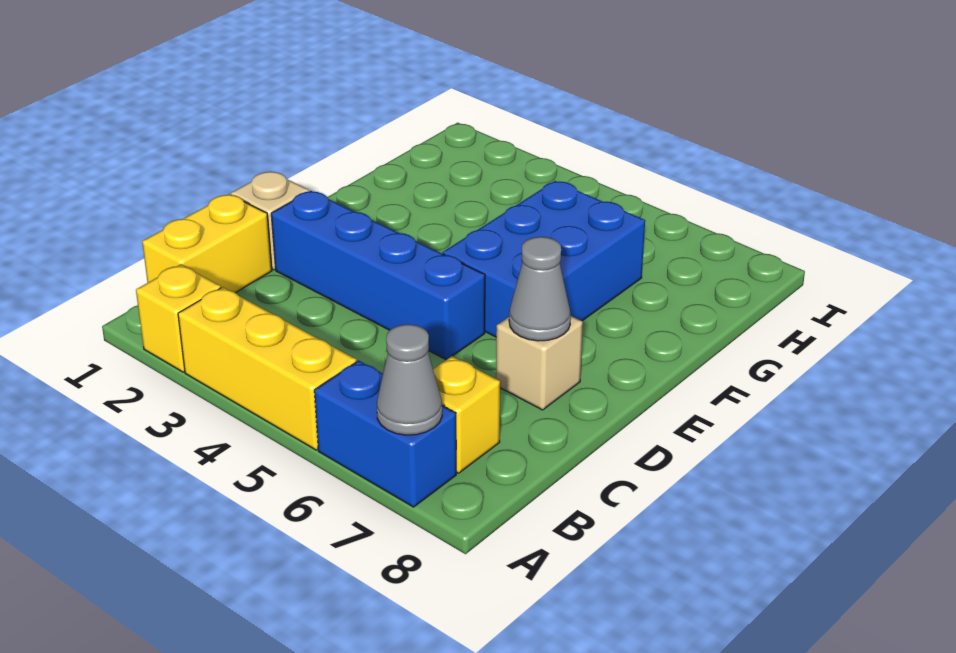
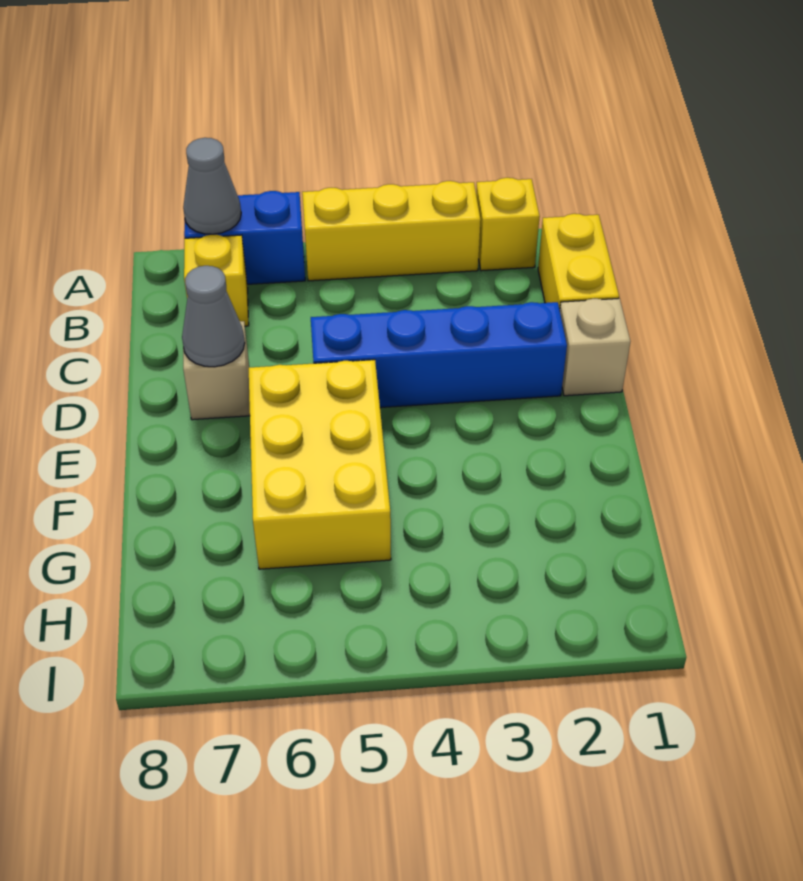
blue 2x3 brick [443,181,645,337] -> yellow 2x3 brick [249,360,391,569]

